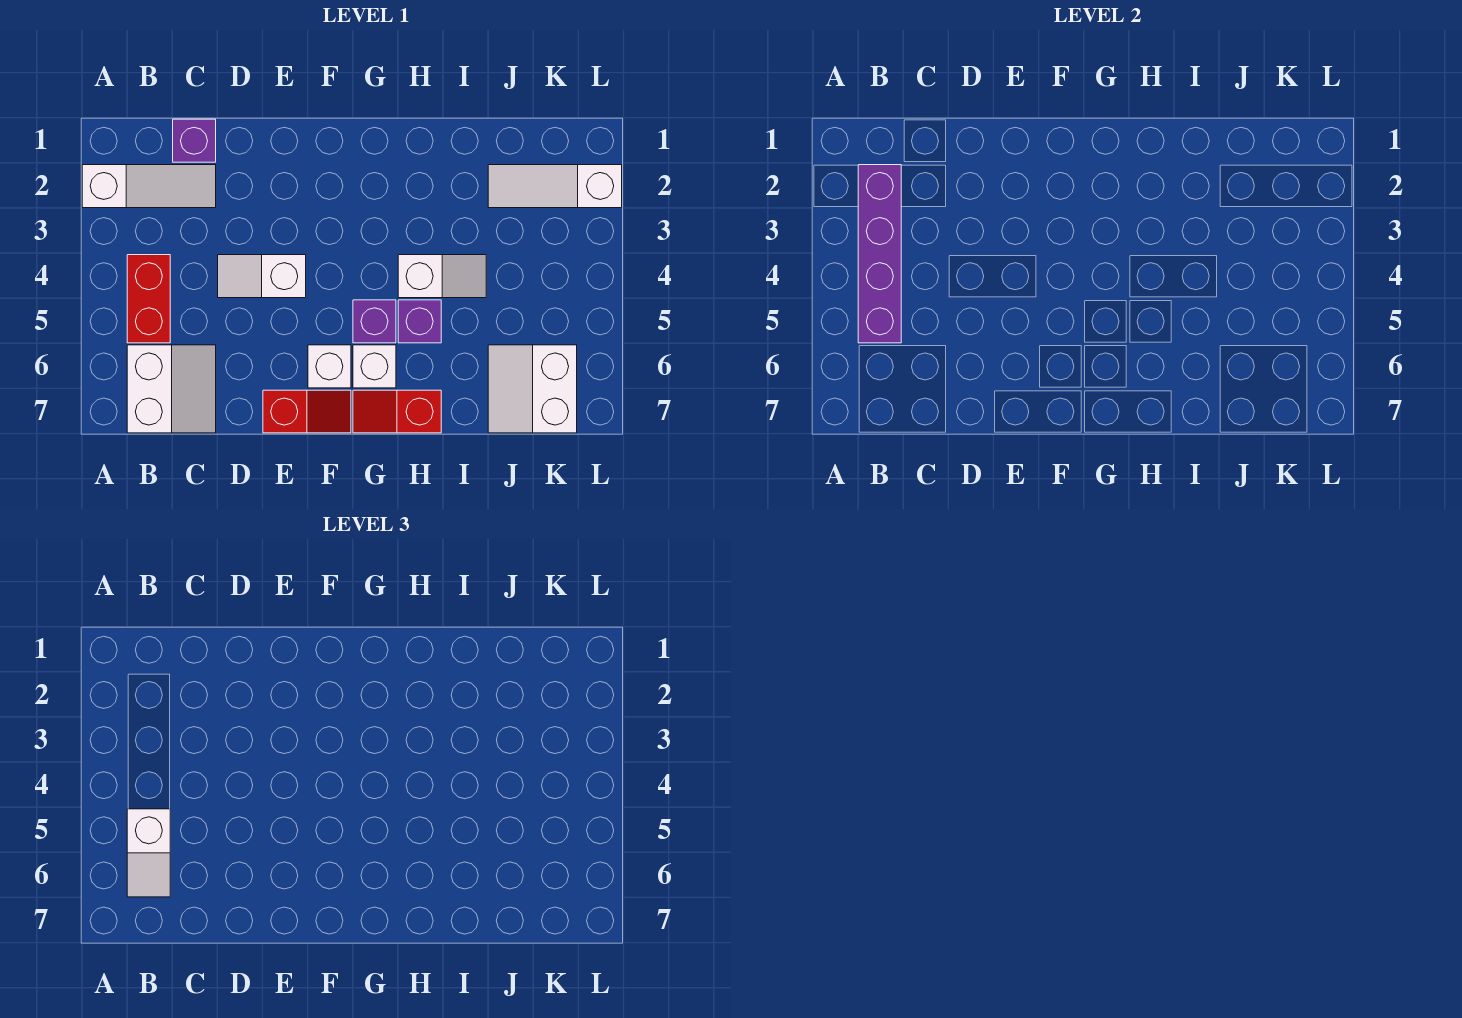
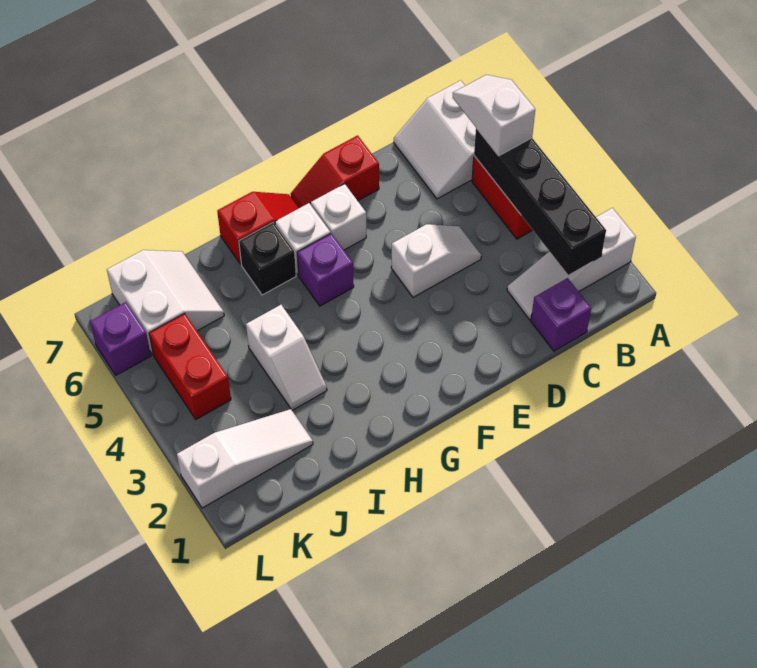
purple 1x4 brick [858,165,901,343] -> black 1x4 brick [474,128,606,275]
white 1x2 slope [398,255,486,298] -> white 1x2 slope turned to [246,305,327,410]
purple 1x1 brick [398,300,441,343] -> purple 1x1 brick moved to [90,302,151,375]
none -> black 1x1 brick [239,223,296,295]
none -> red 1x2 brick [149,314,231,419]

